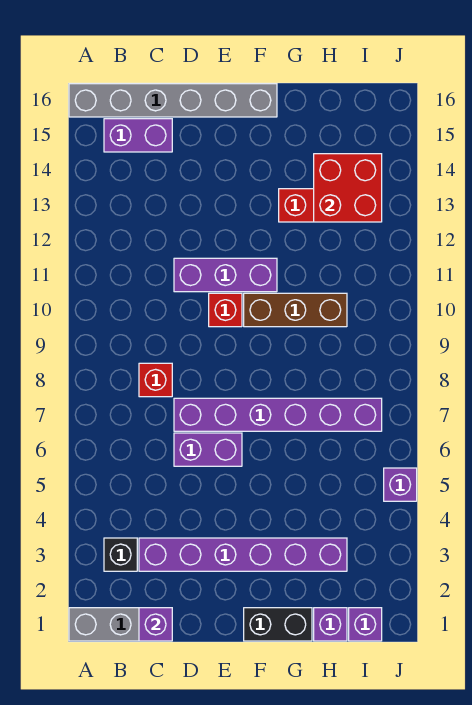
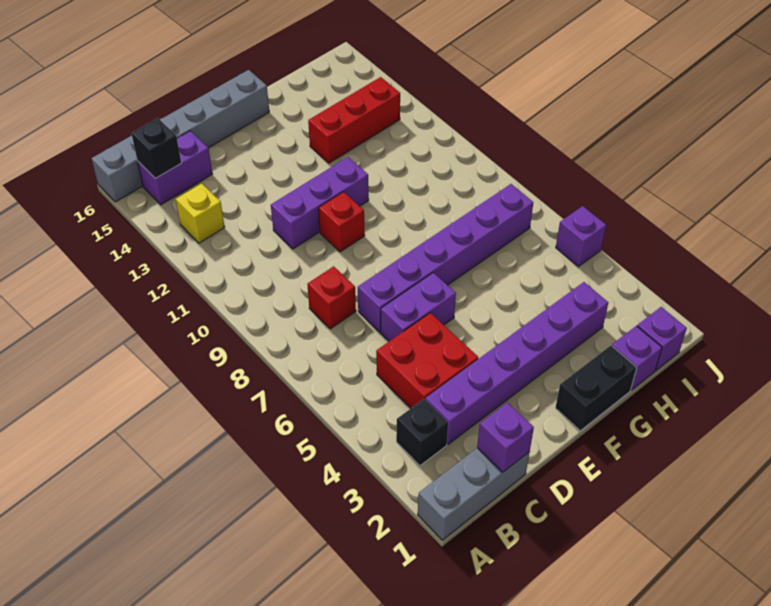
none -> yellow 1x1 brick [176,183,225,243]
none -> black 1x1 brick [131,118,181,178]
brown 1x3 brick [244,293,347,327] -> none
red 2x2 brick [314,154,382,222] -> red 2x2 brick moved to [376,313,478,408]

